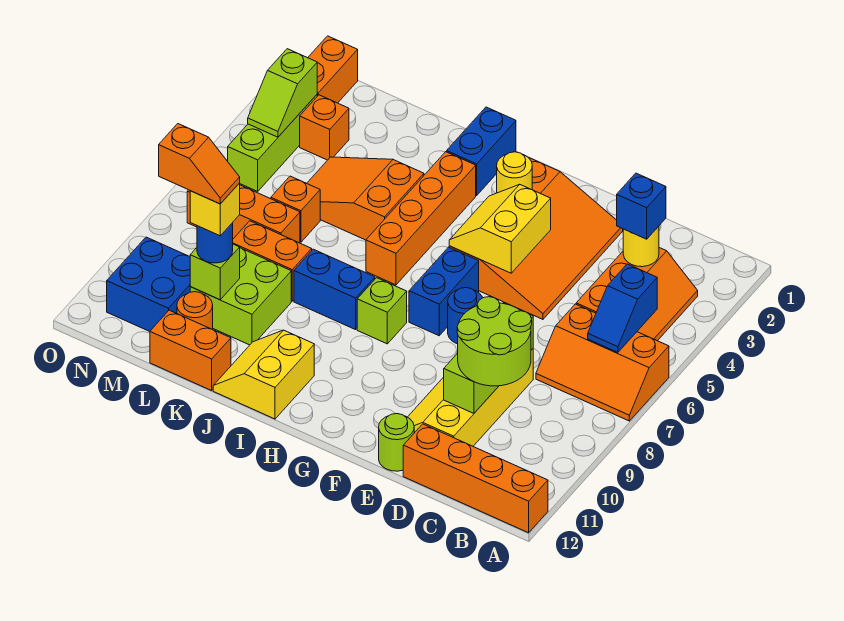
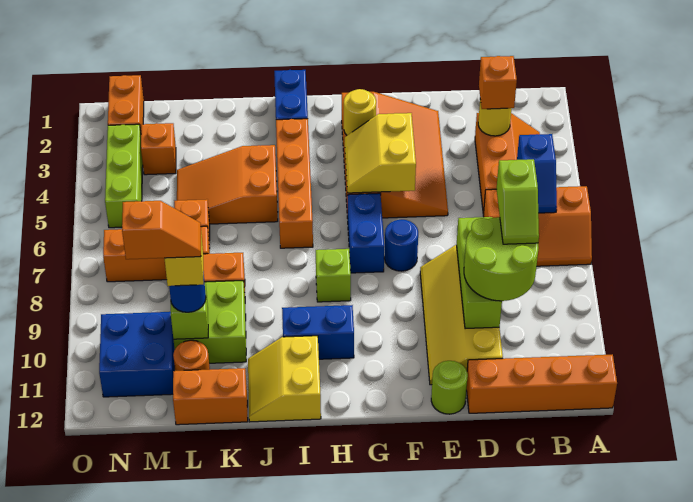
blue 1x1 brick [617,173,666,239] -> orange 1x1 brick [479,56,517,109]
blue 1x2 brick [294,249,375,330] -> blue 1x2 brick moved to [282,305,354,359]
lime 1x2 slope [248,49,317,137] -> lime 1x2 slope moved to [497,159,539,244]

